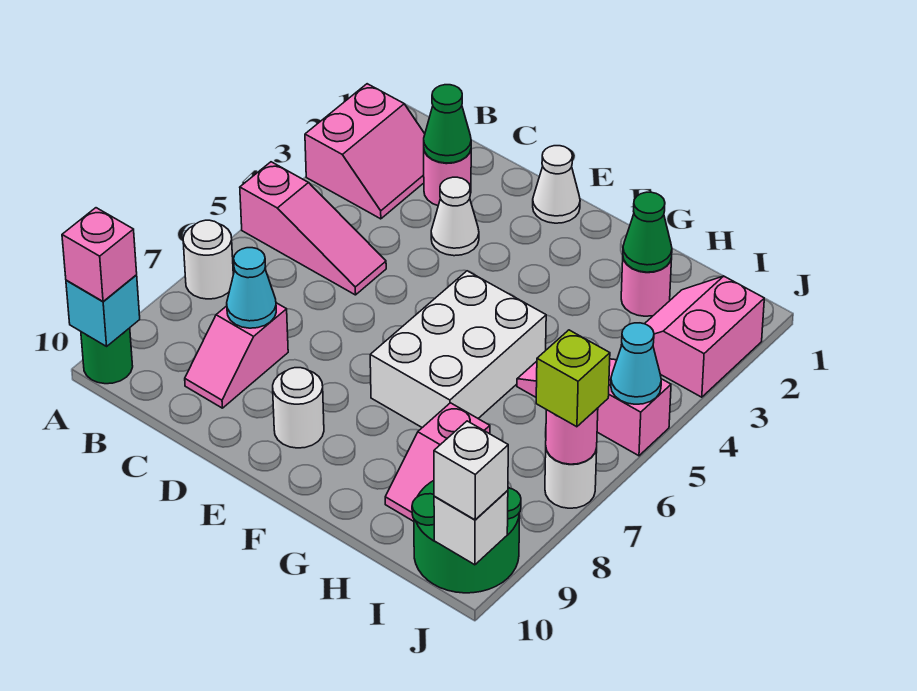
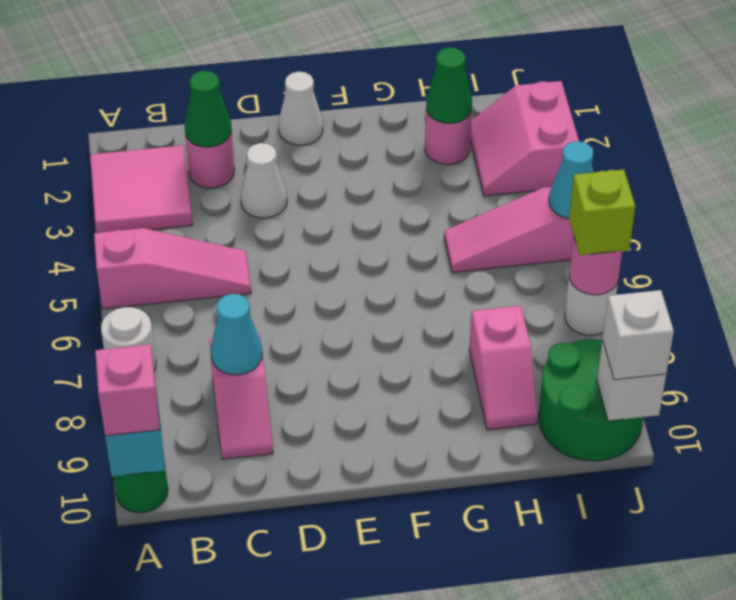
pink 2x2 slope [305,84,425,219] -> pink 2x2 tile [90,145,193,233]
white 1x1 round brick [273,368,324,448] -> none
white 2x3 brick [370,271,546,428] -> none

